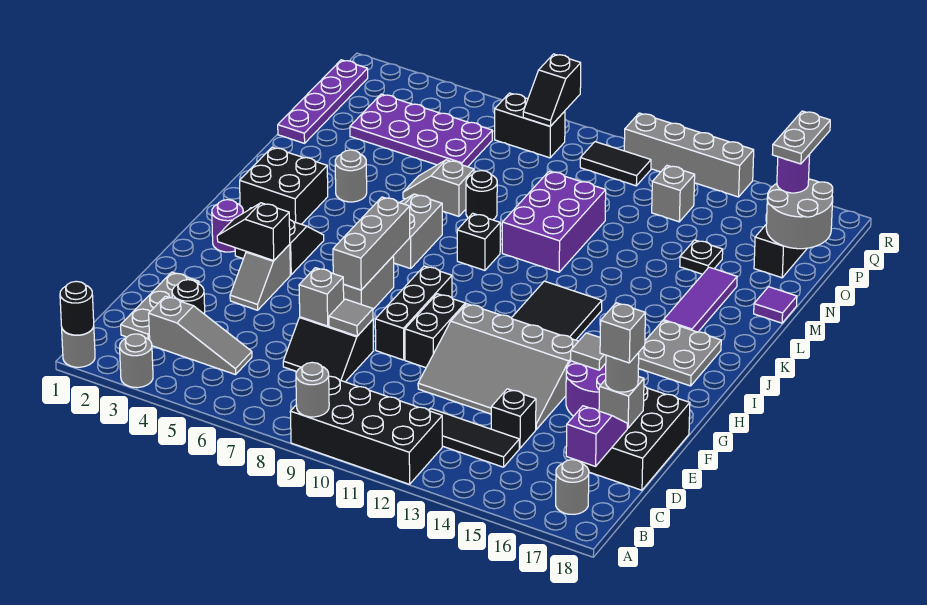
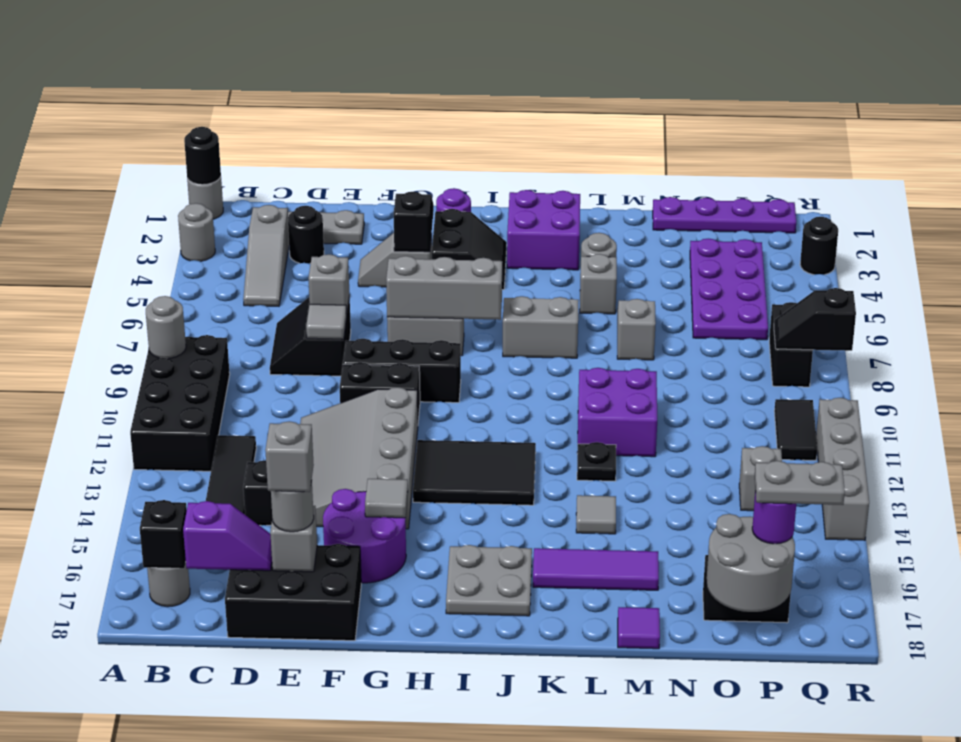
black 2x2 brick [240,147,328,224] -> purple 2x2 brick [507,190,580,270]
black 1x1 brick [457,213,500,270] -> black 1x1 brick moved to [140,500,187,568]
none -> grey 1x1 brick [580,254,617,314]
purple 2x3 brick [502,171,606,272] -> purple 2x2 brick [578,368,657,457]
none -> grey 1x1 tile [576,495,616,534]
black 1x1 round brick [466,171,497,220] -> black 1x1 round brick moved to [800,217,838,275]
black 1x1 plate [680,240,723,274] -> black 1x1 plate moved to [577,442,616,481]

